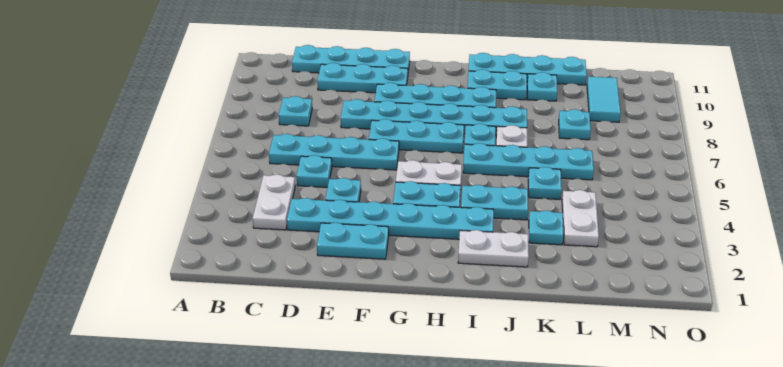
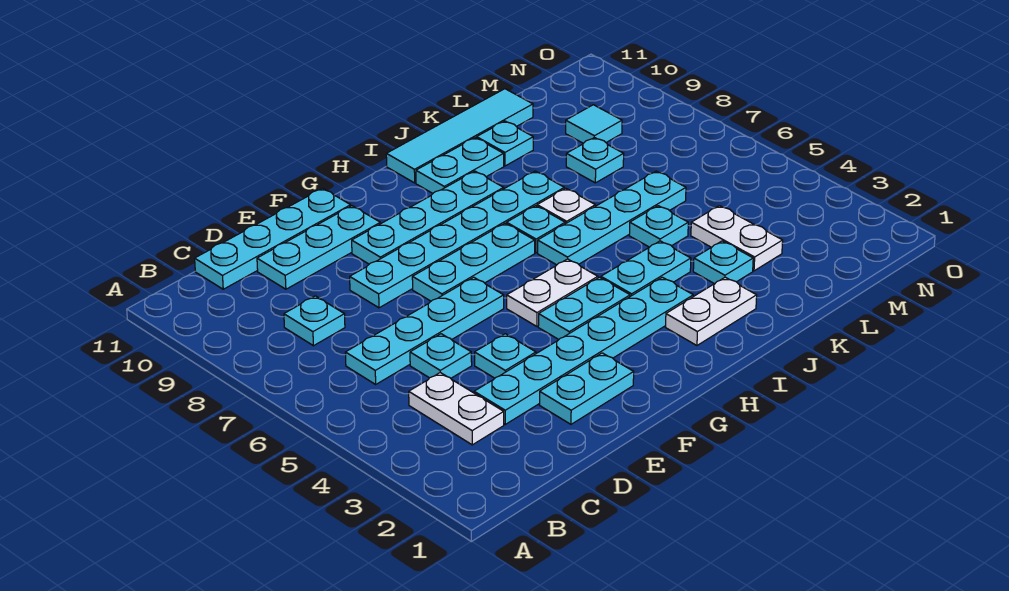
cyan 1x4 plate [469,53,587,85] -> cyan 1x4 tile [386,89,533,183]
cyan 1x2 tile [587,77,621,122] -> cyan 1x1 tile [566,105,622,143]

